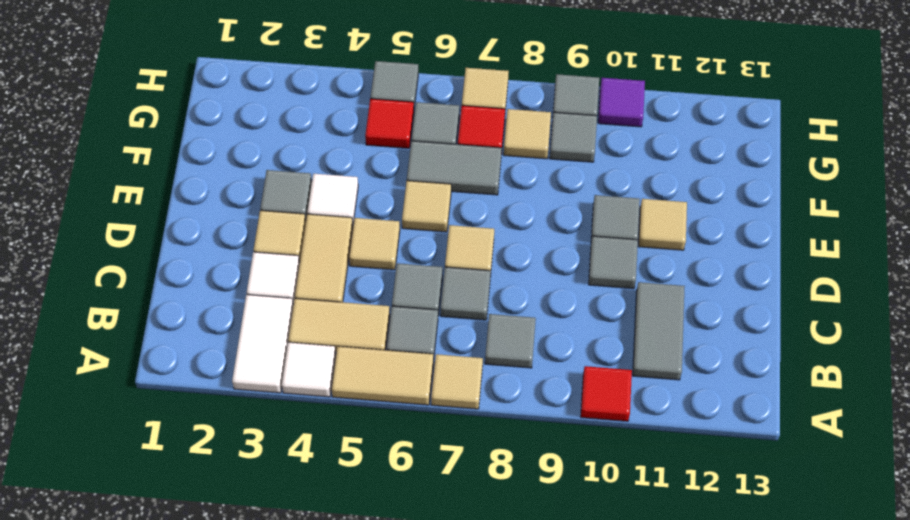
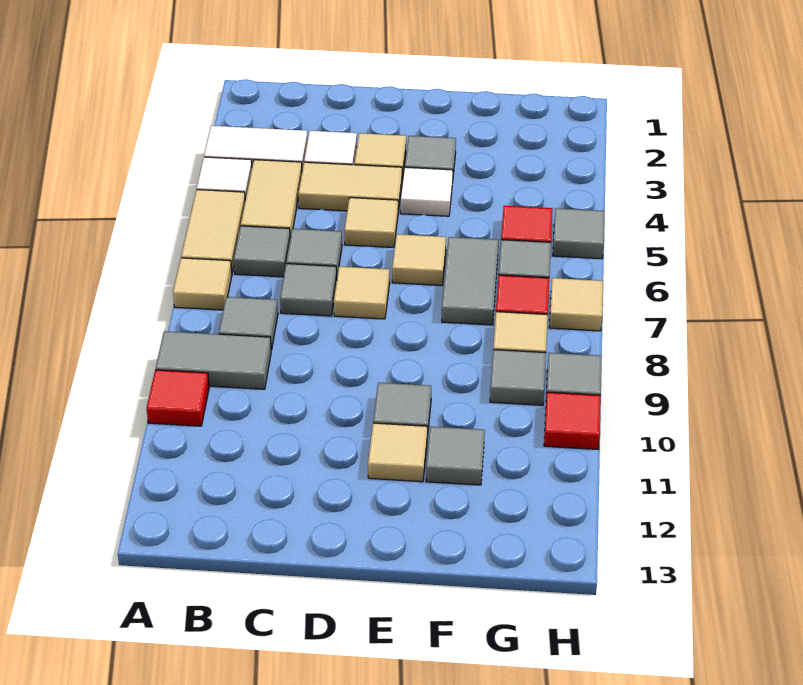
grey 1x2 tile [633,282,685,380] -> grey 1x2 tile moved to [156,331,271,389]
grey 1x1 tile [589,236,638,289] -> grey 1x1 tile moved to [426,426,485,485]
purple 1x1 tile [598,78,645,127] -> red 1x1 tile [544,392,601,449]

